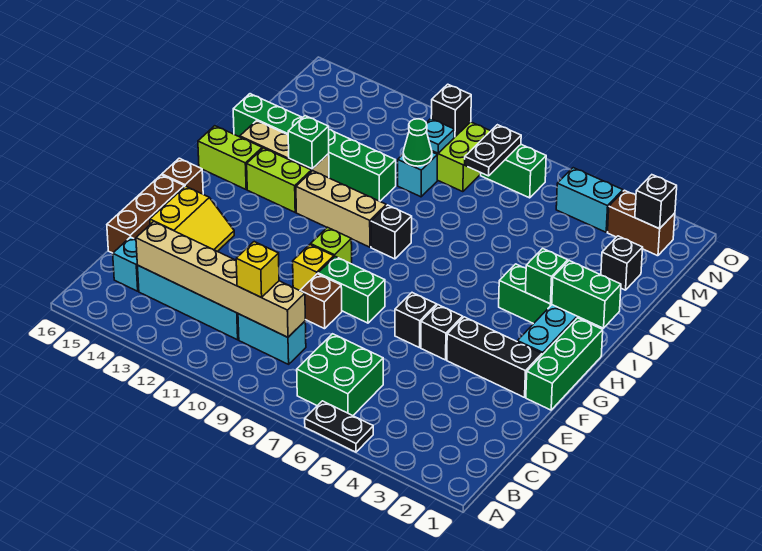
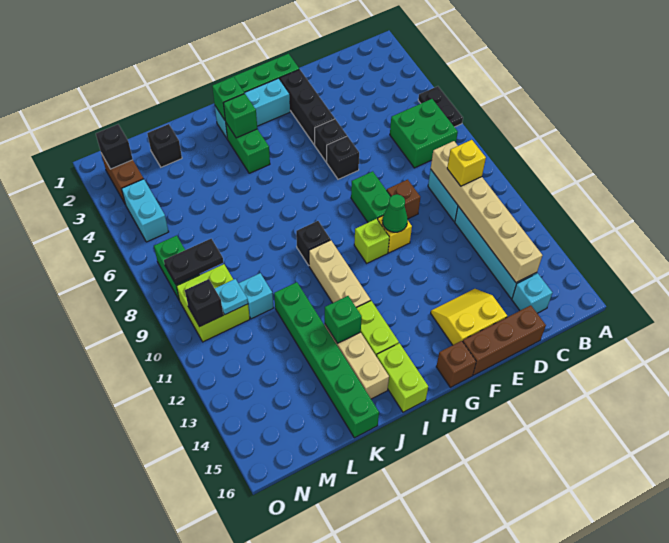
green 1x2 brick [552,261,621,328] -> green 1x1 brick [212,77,244,120]
green 1x1 cone [403,119,432,166] -> green 1x1 cone moved to [382,194,408,232]

